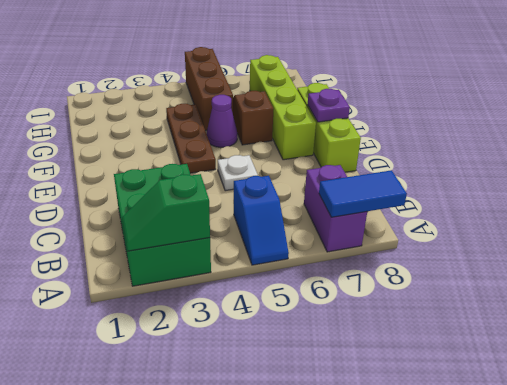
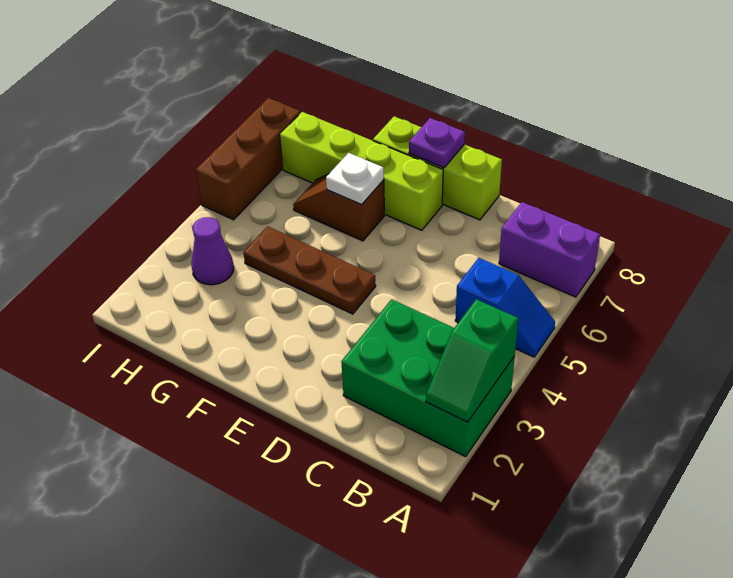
blue 1x2 tile [319,170,407,217] -> none
white 1x1 plate [218,155,258,191] -> white 1x1 plate moved to [326,153,384,205]
purple 1x1 cone [207,95,237,148] -> purple 1x1 cone moved to [191,217,234,285]
brown 1x3 brick [185,47,233,131] -> brown 1x3 brick turned to [196,98,301,220]

